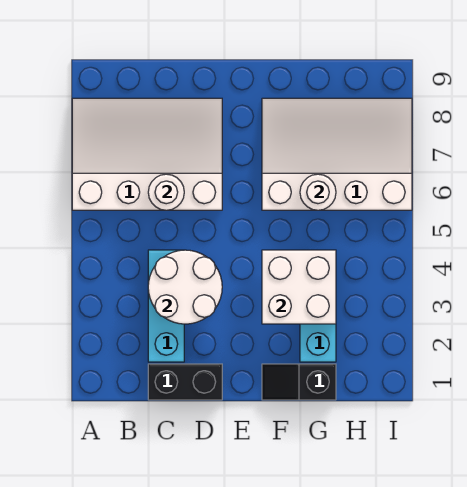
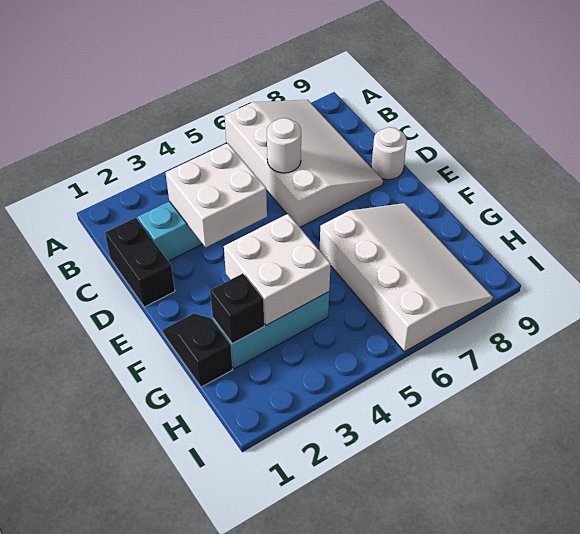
white 2x2 round brick [148,250,222,324] -> white 2x2 brick [166,143,267,248]
none -> black 1x1 brick [210,273,264,344]
white 1x1 round brick [300,174,336,210] -> white 1x1 round brick moved to [371,127,407,180]

